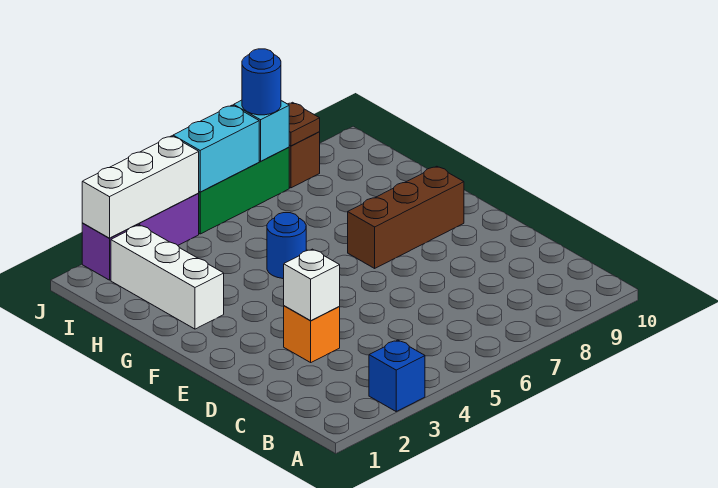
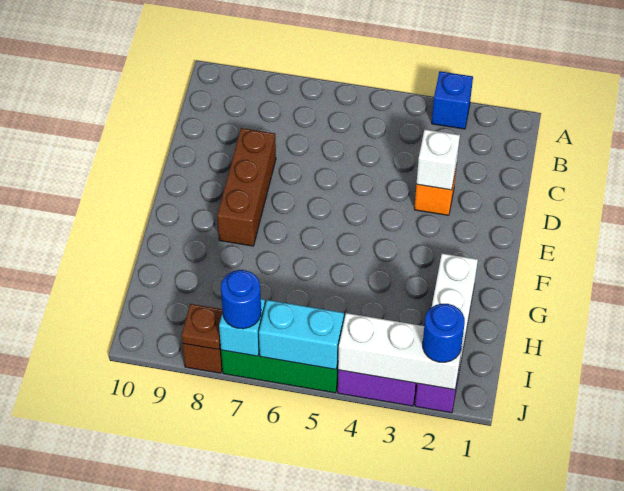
brown 1x3 brick [348,166,464,268] -> brown 1x3 brick turned to [217,128,276,246]
blue 1x1 round brick [267,213,306,279] -> blue 1x1 round brick moved to [423,304,465,362]

